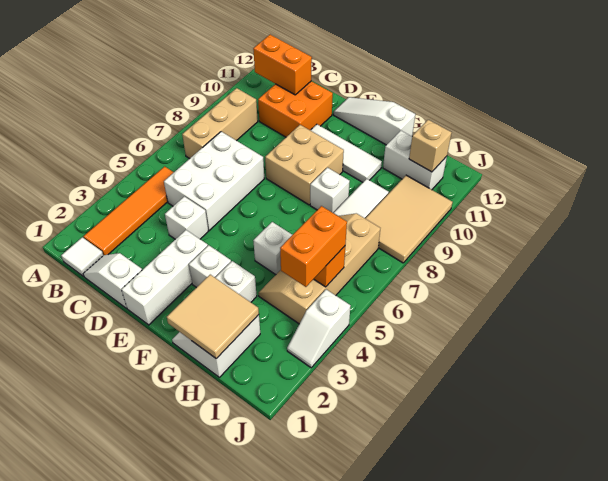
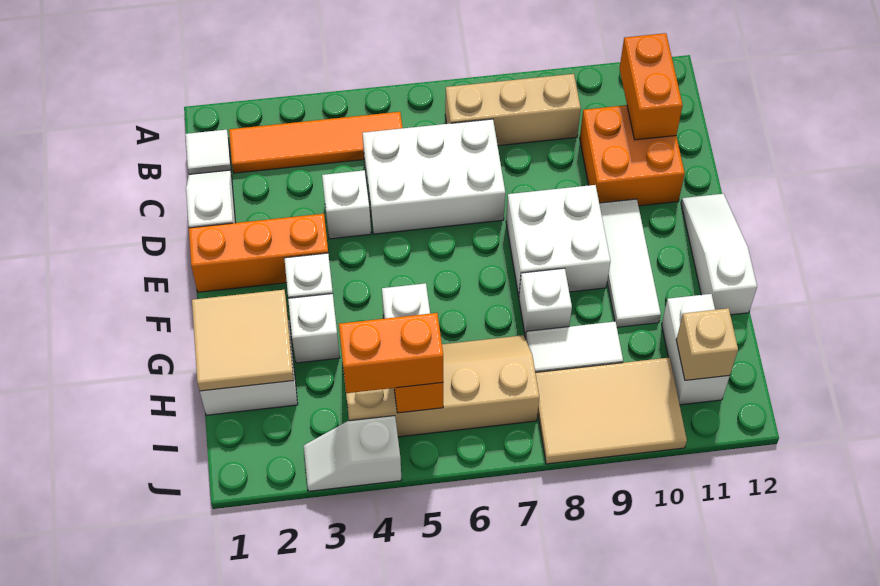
white 1x3 brick [122,230,208,325] -> orange 1x3 brick [189,214,328,292]
tan 2x2 brick [265,125,344,205] -> white 2x2 brick [506,185,611,297]

